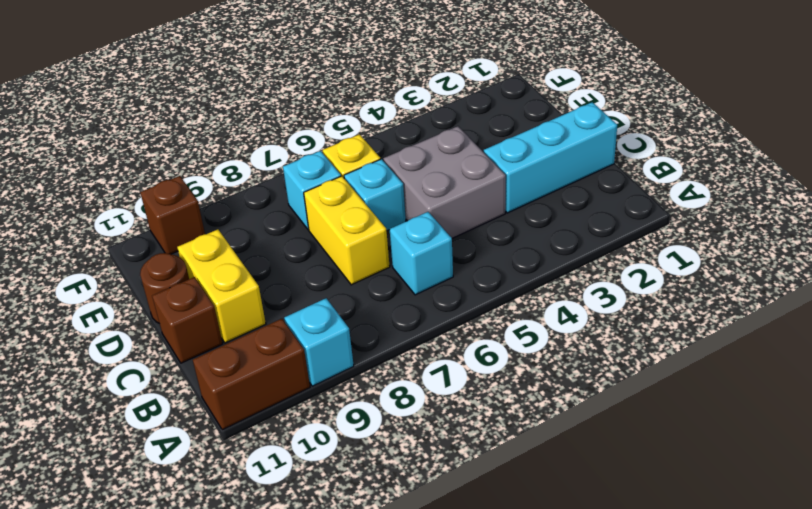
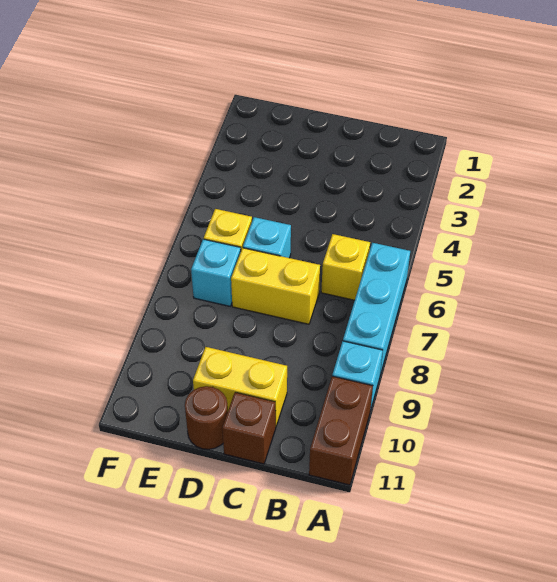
cyan 1x1 brick [390,212,453,295] -> yellow 1x1 brick [321,234,370,300]
cyan 1x3 brick [484,102,617,213] -> cyan 1x3 brick moved to [343,243,410,375]
grey 2x2 brick [383,126,506,238] -> none
brown 1x1 brick [140,176,205,254] -> none

